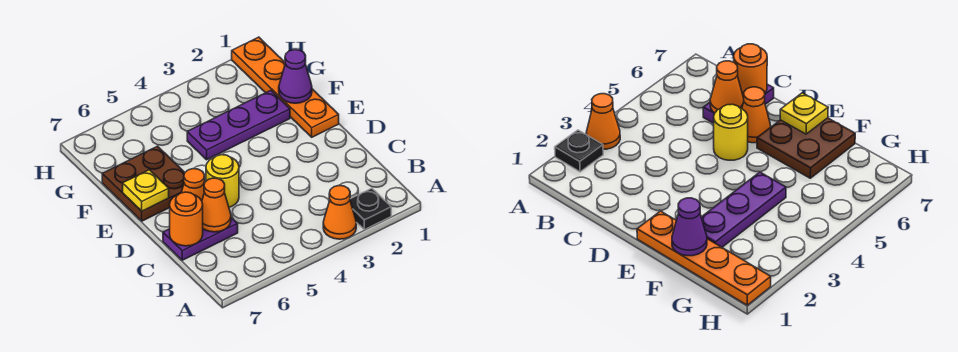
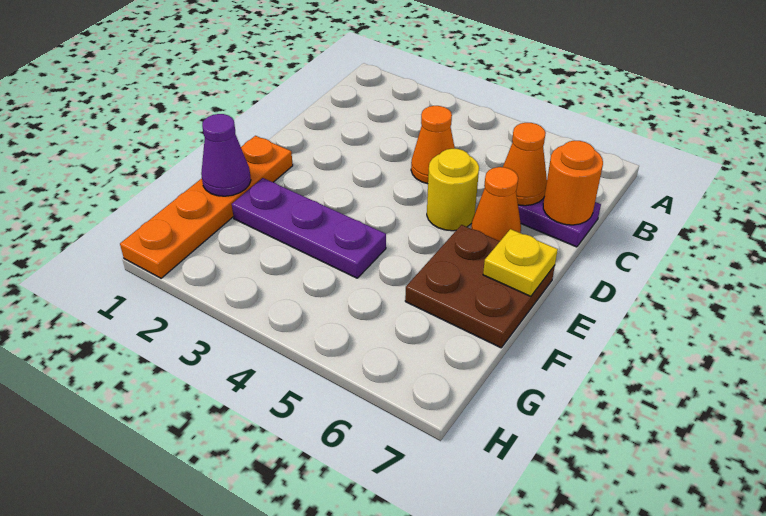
black 1x1 plate [350,188,391,230] -> none
orange 1x1 cone [323,185,356,239] -> orange 1x1 cone moved to [411,106,455,184]

